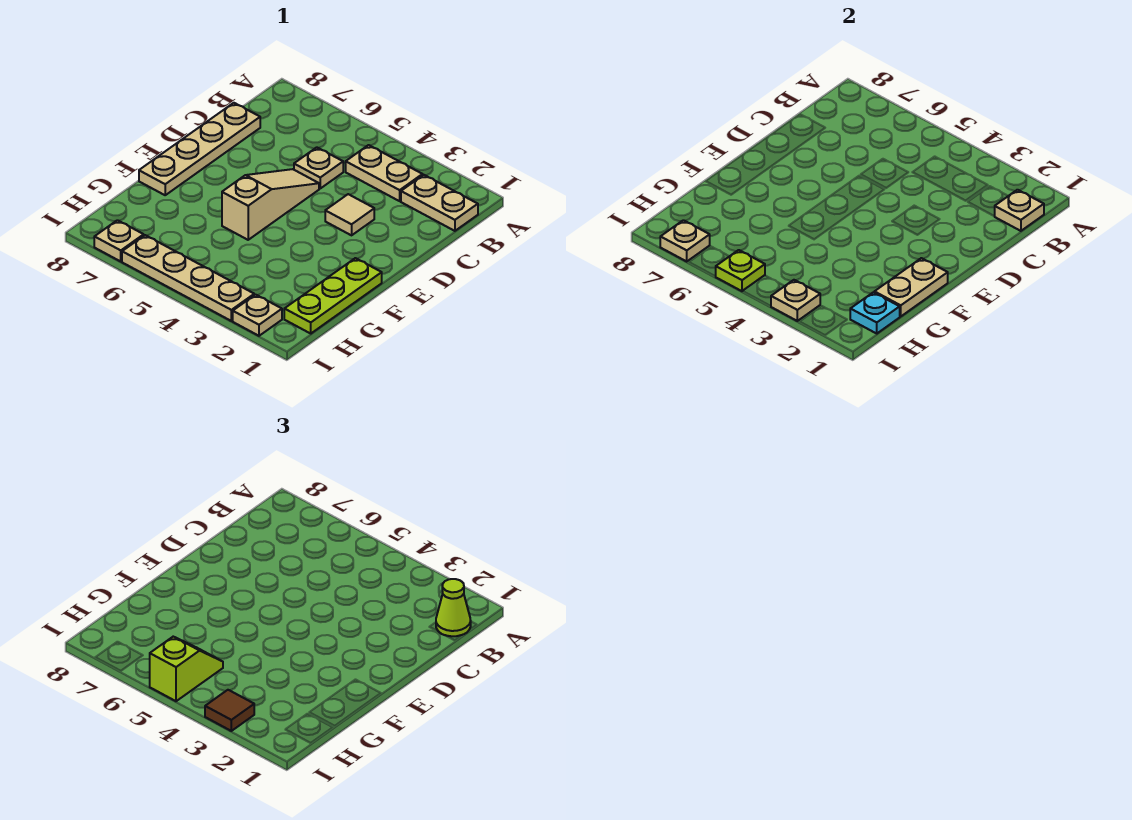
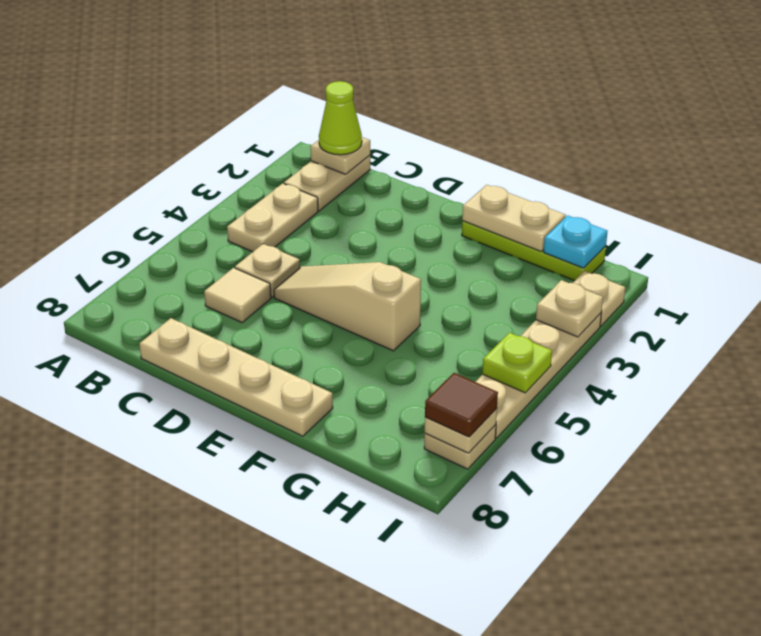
tan 1x1 tile [325,194,374,235] -> tan 1x1 tile moved to [204,268,271,322]
lime 1x2 slope [150,637,223,701] -> none
brown 1x1 tile [205,690,254,731] -> brown 1x1 tile moved to [425,373,498,437]

